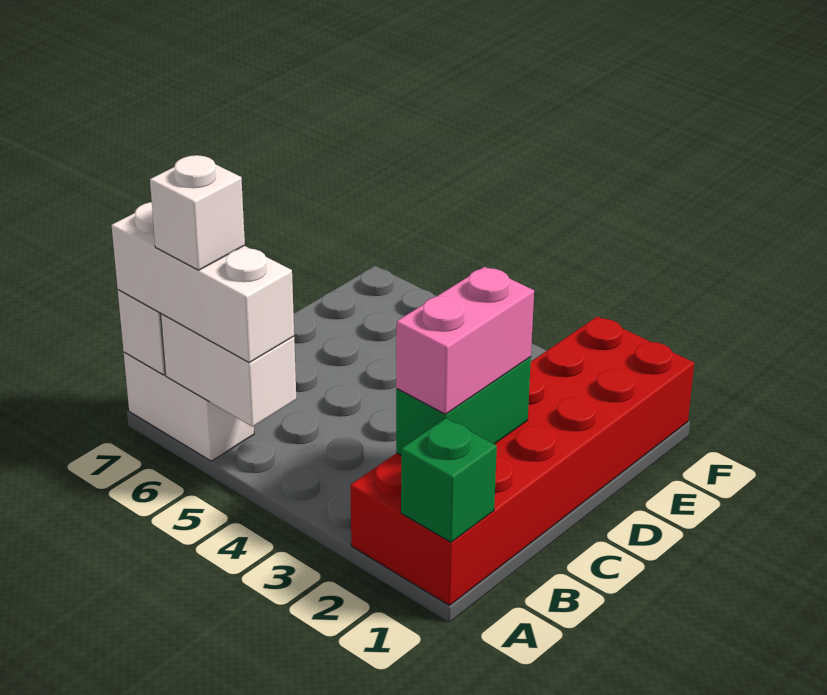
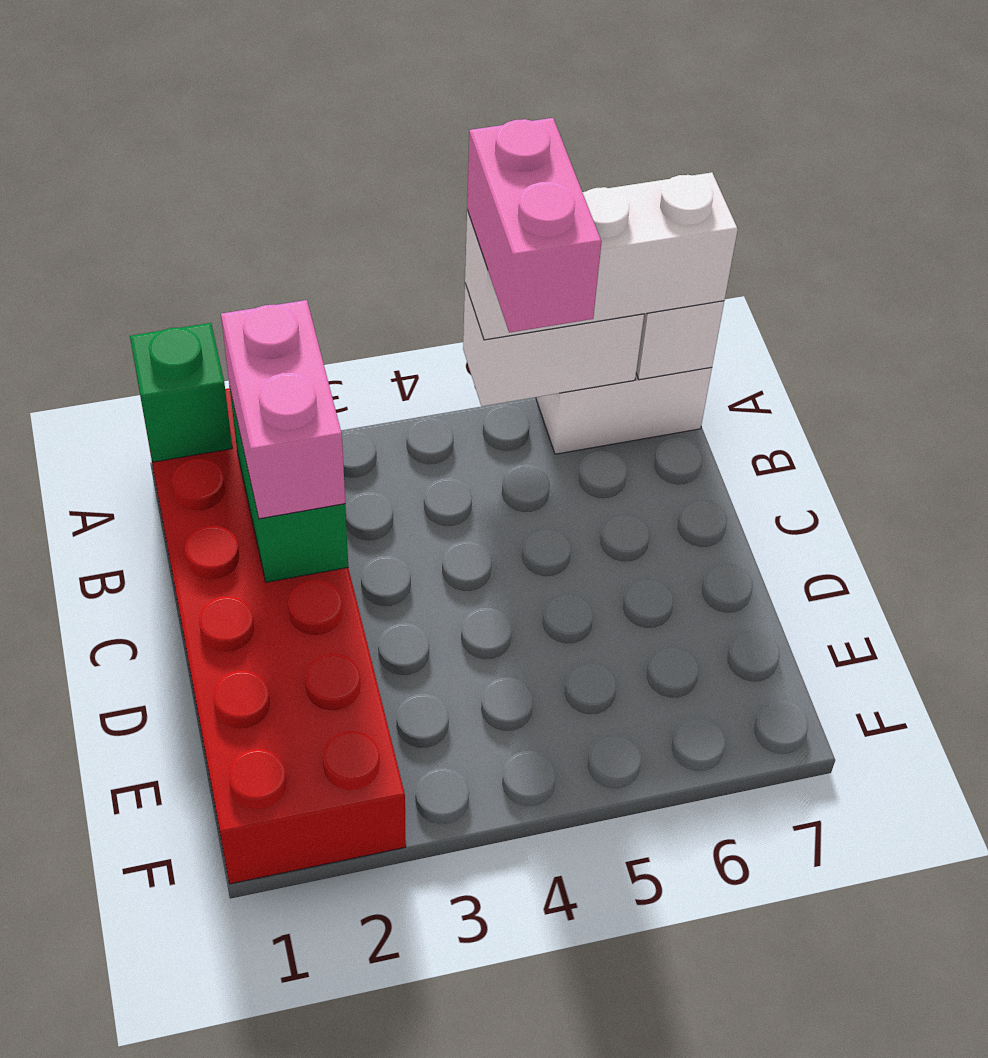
none -> pink 1x2 brick [467,118,601,333]
white 1x1 brick [150,155,245,270] -> none

